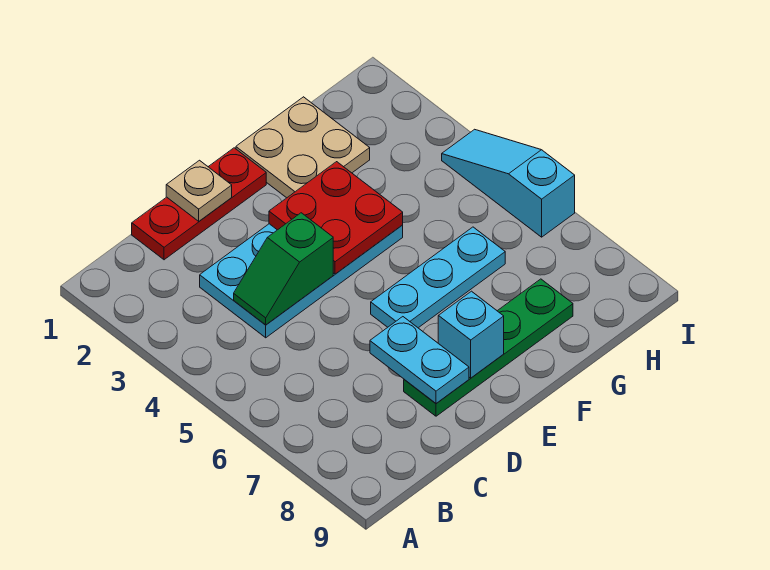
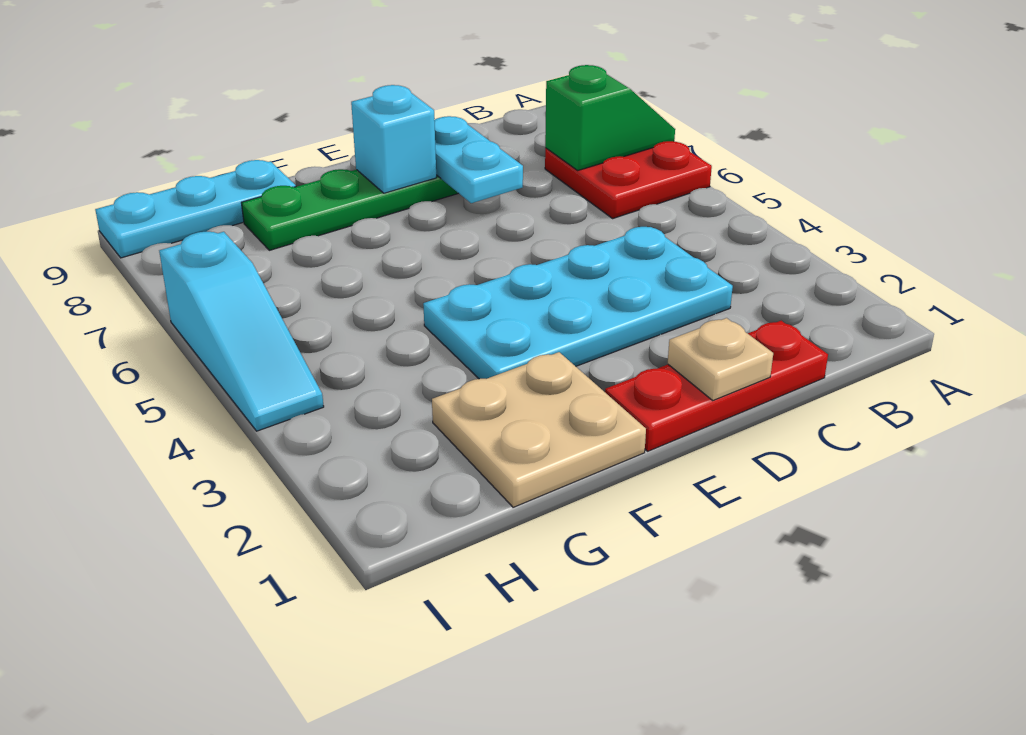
green 1x2 slope [234,213,333,325] -> green 1x2 slope moved to [545,65,675,170]
red 2x2 plate [269,162,403,274] -> red 2x2 plate moved to [545,141,712,218]
cyan 1x3 plate [371,227,505,328] -> cyan 1x3 plate moved to [95,160,296,258]

